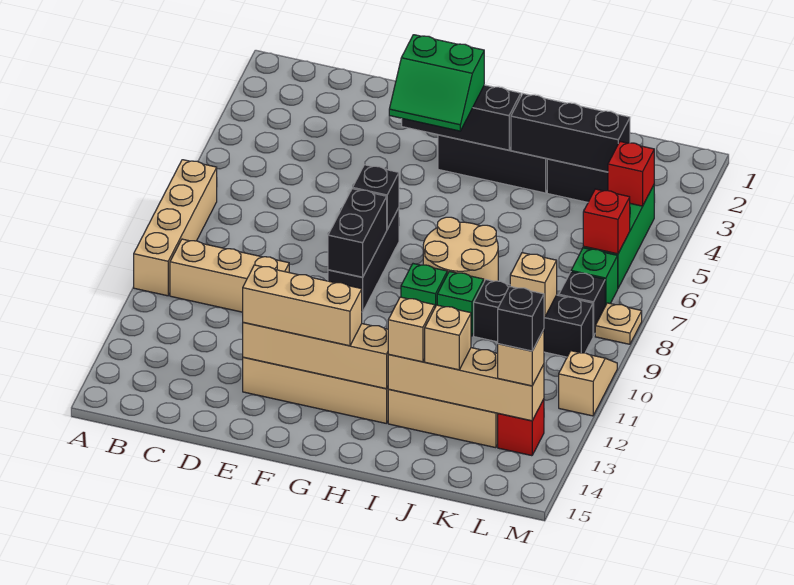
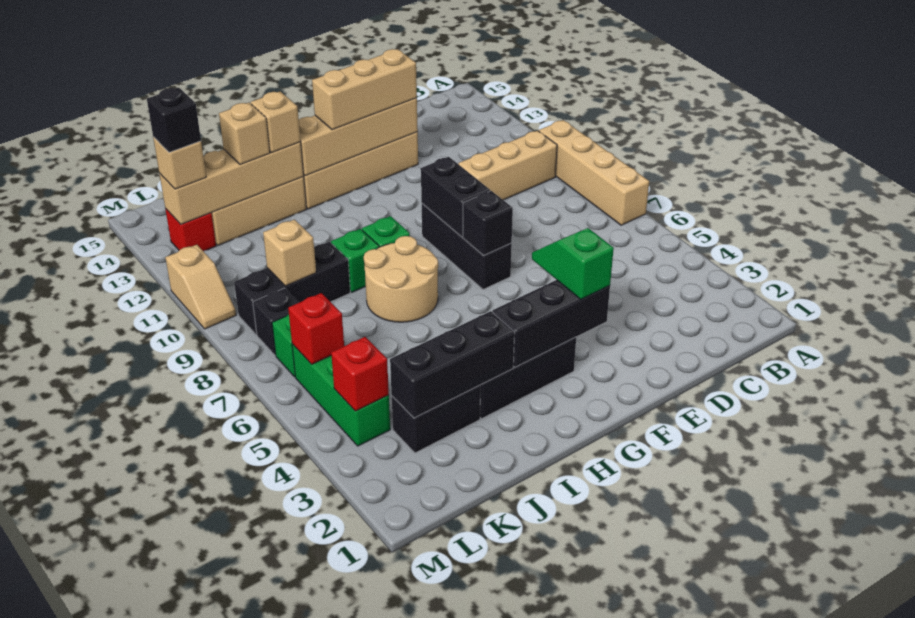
green 2x2 slope [389,35,484,131] -> green 1x2 slope [532,228,614,299]
tan 1x1 plate [595,303,642,344] -> none

